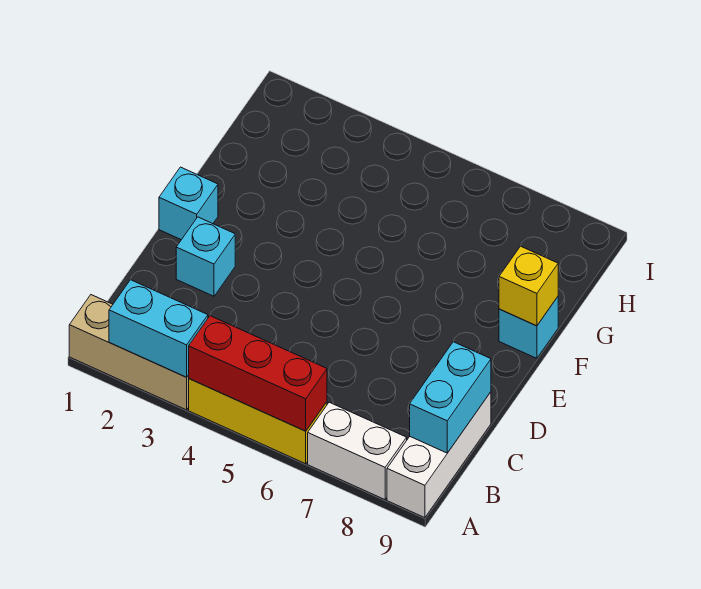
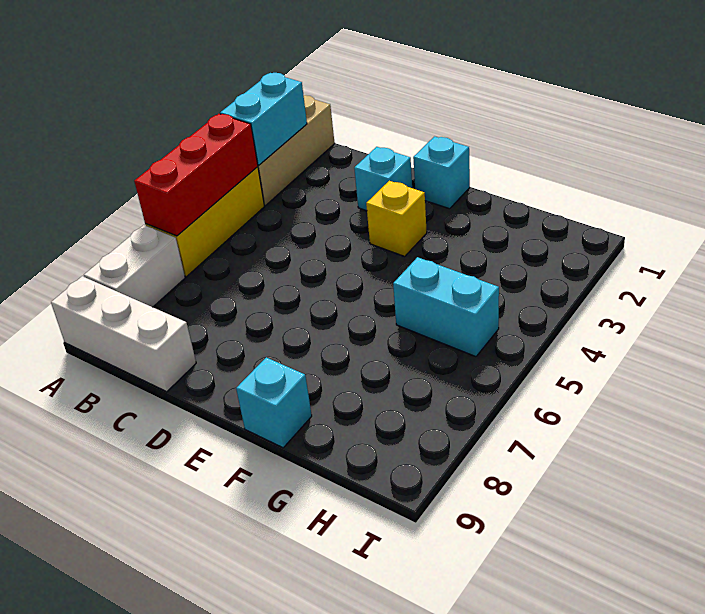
cyan 1x2 brick [410,342,491,453] -> cyan 1x2 brick moved to [393,257,499,357]
yellow 1x1 brick [499,246,558,326] -> yellow 1x1 brick moved to [366,181,427,256]

